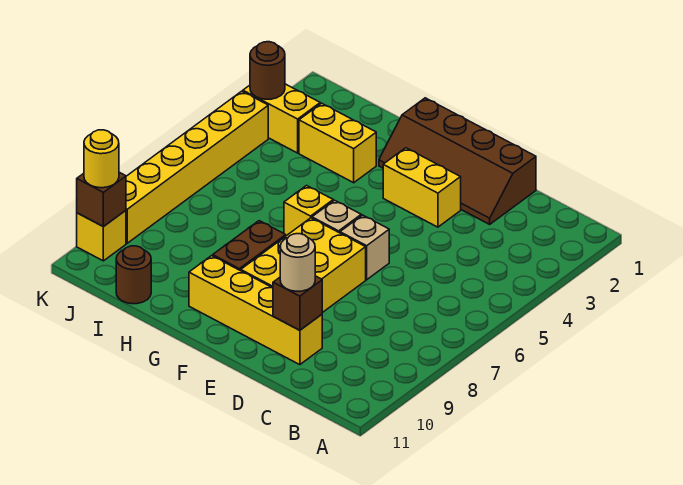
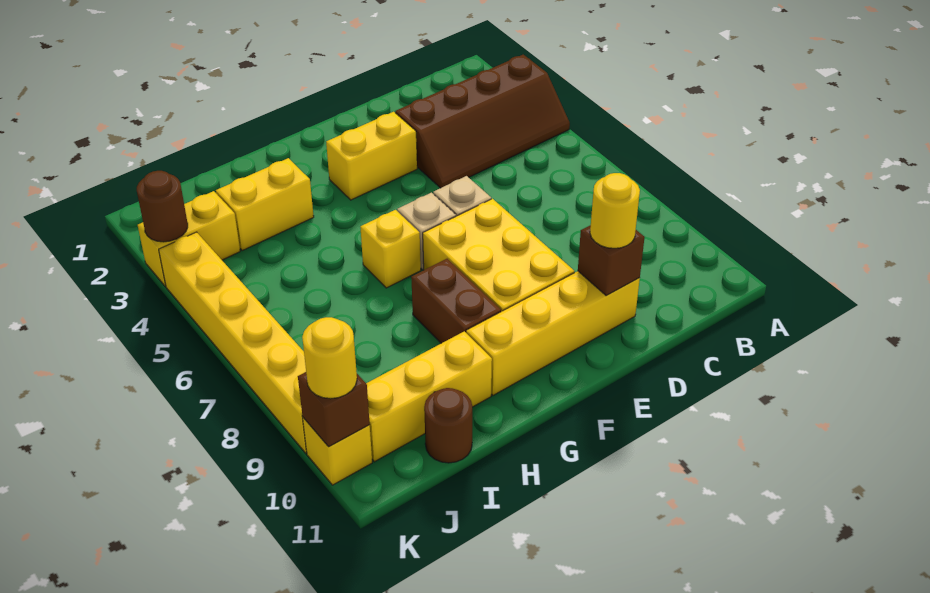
brown 2x4 slope [379,98,536,224] -> brown 2x4 slope moved to [395,55,570,188]
tan 1x1 round brick [280,234,315,291] -> yellow 1x1 round brick [590,173,640,248]
none -> yellow 1x3 brick [366,331,492,462]

